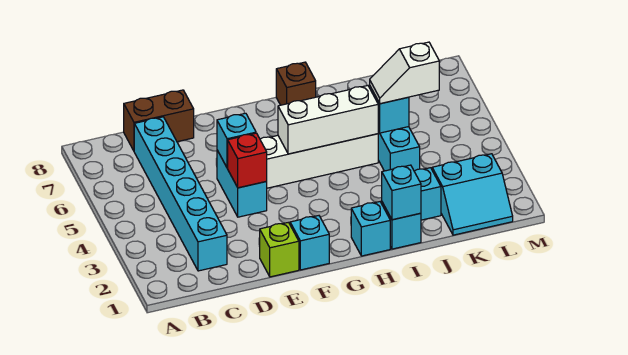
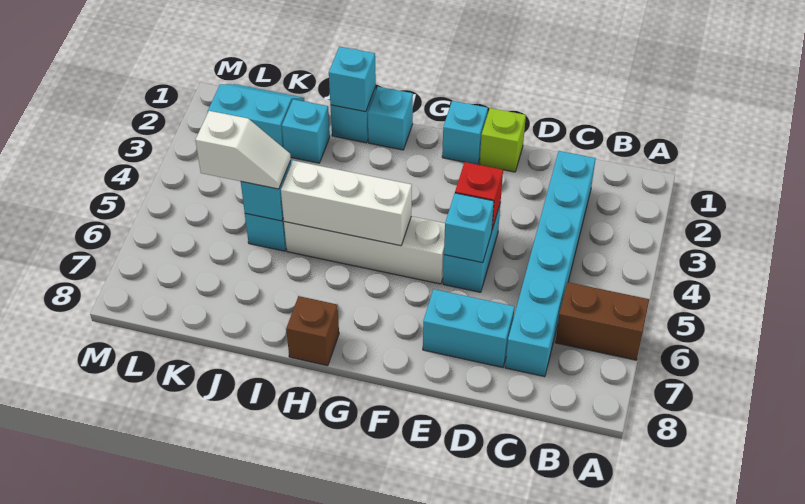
brown 1x2 brick [124,90,194,151] -> brown 1x2 brick moved to [555,282,649,360]
none -> cyan 1x2 brick [423,289,515,367]

